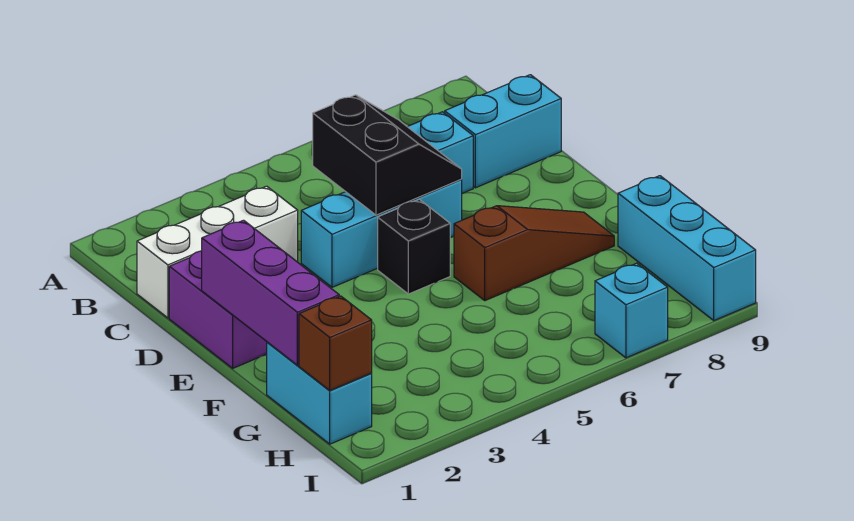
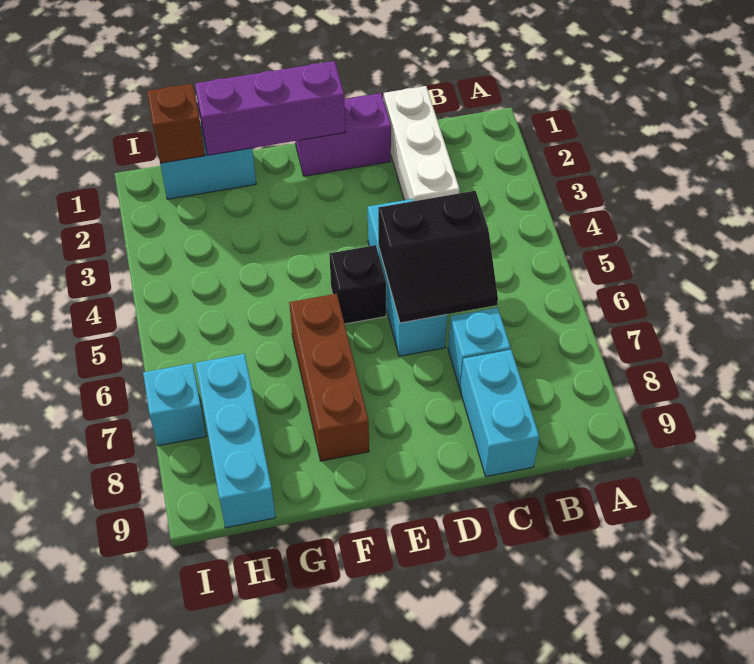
brown 1x3 slope [454,206,614,301] -> brown 1x3 brick [289,294,369,461]
cyan 1x3 brick [618,176,756,320] -> cyan 1x3 brick turned to [195,354,276,528]

